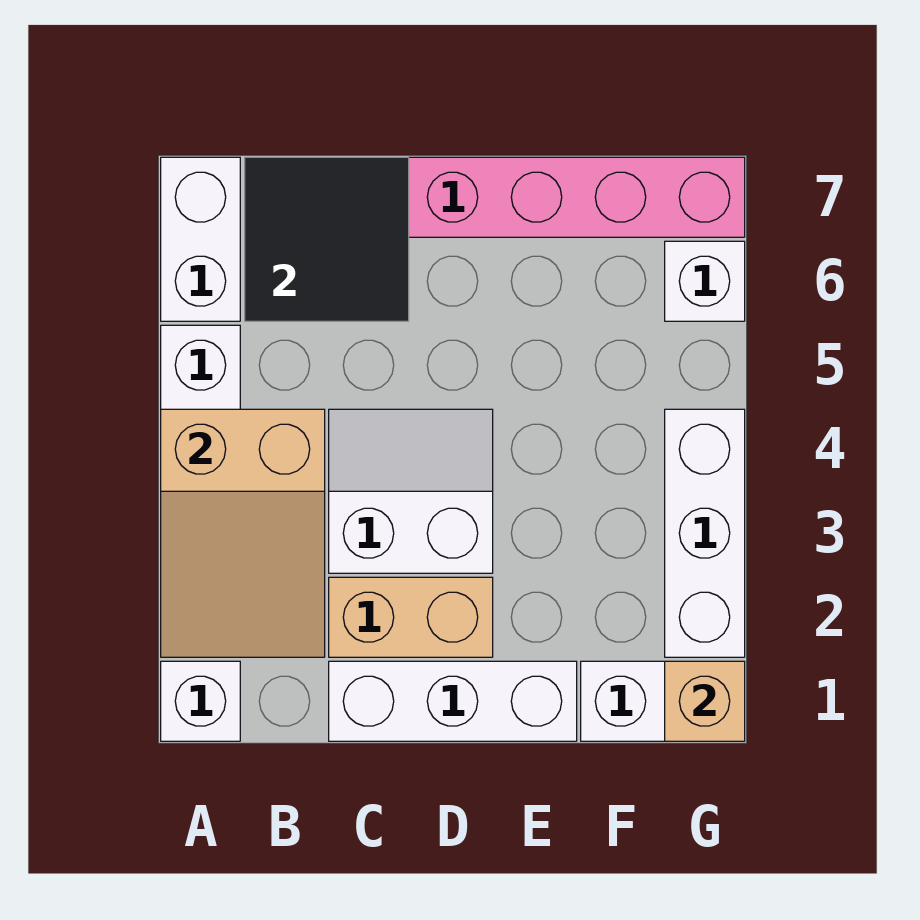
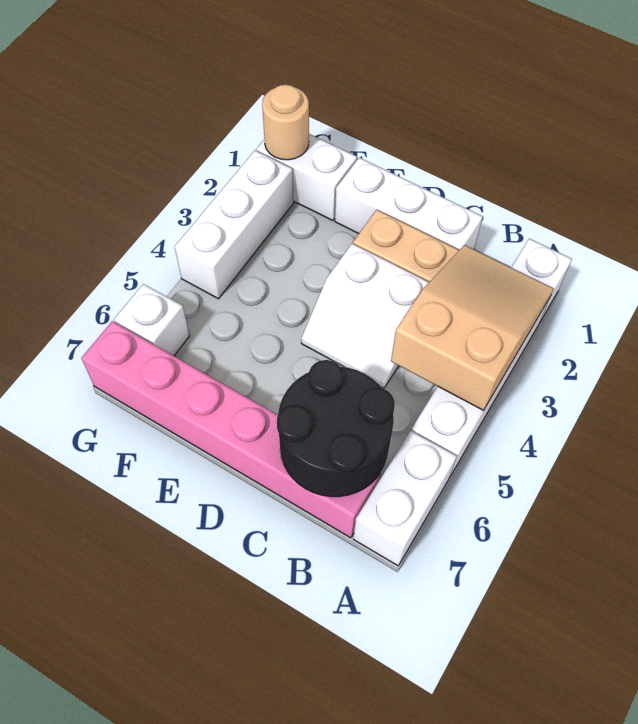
black 2x2 tile [245,157,409,321] -> black 2x2 round brick [277,360,395,497]
tan 1x1 brick [665,661,745,741] -> tan 1x1 round brick [262,85,309,160]

